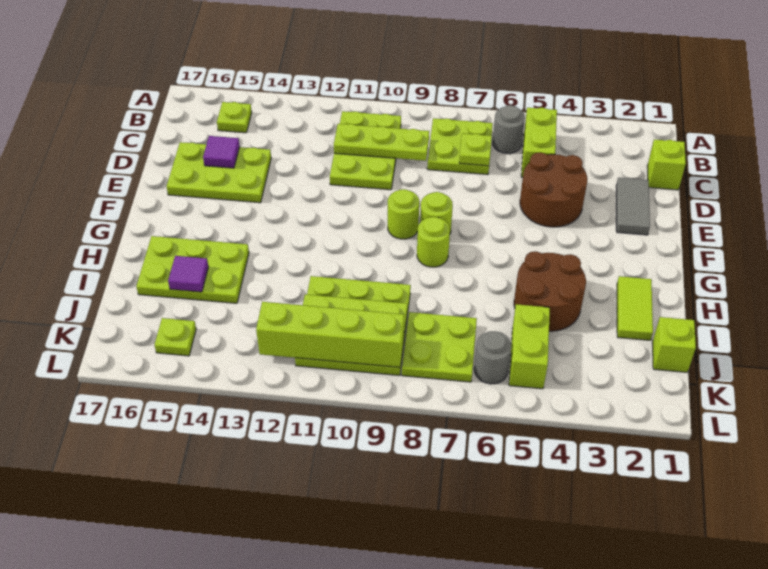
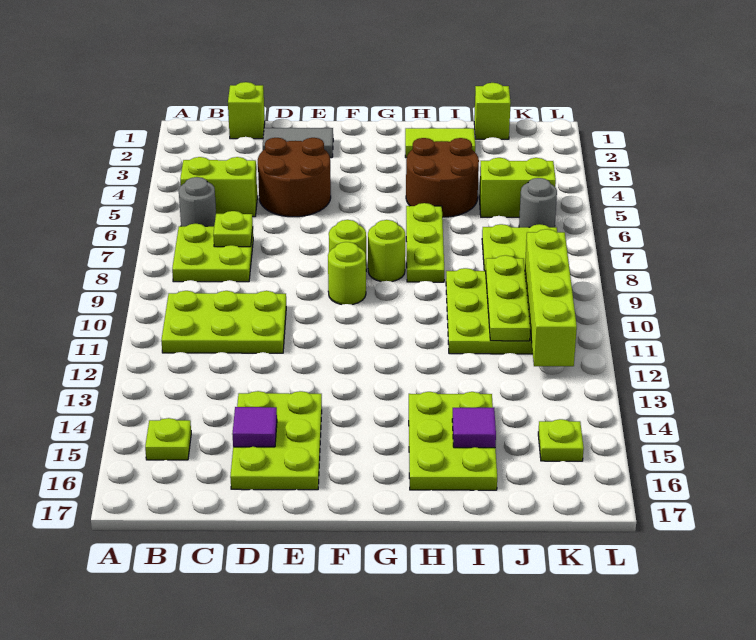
lime 1x3 plate [334,124,429,161] -> lime 1x3 plate moved to [406,203,444,282]

